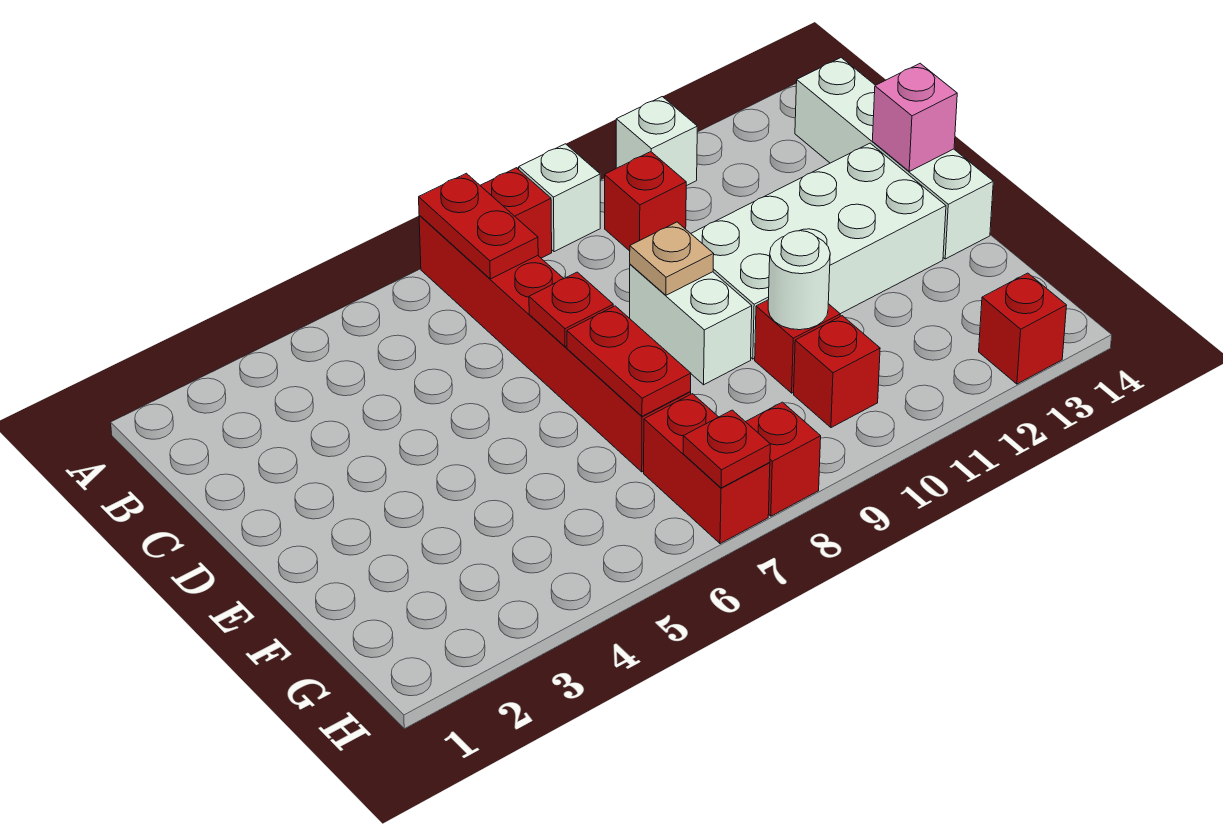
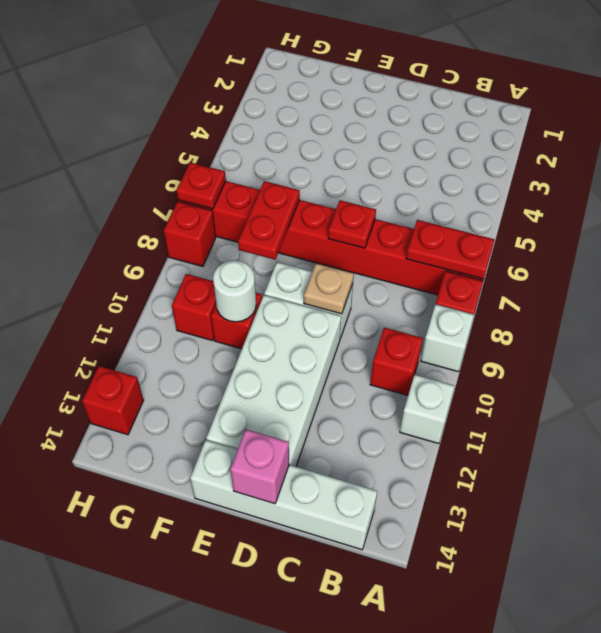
red 1x2 plate [567,306,691,416] -> red 1x2 plate turned to [238,181,300,260]

